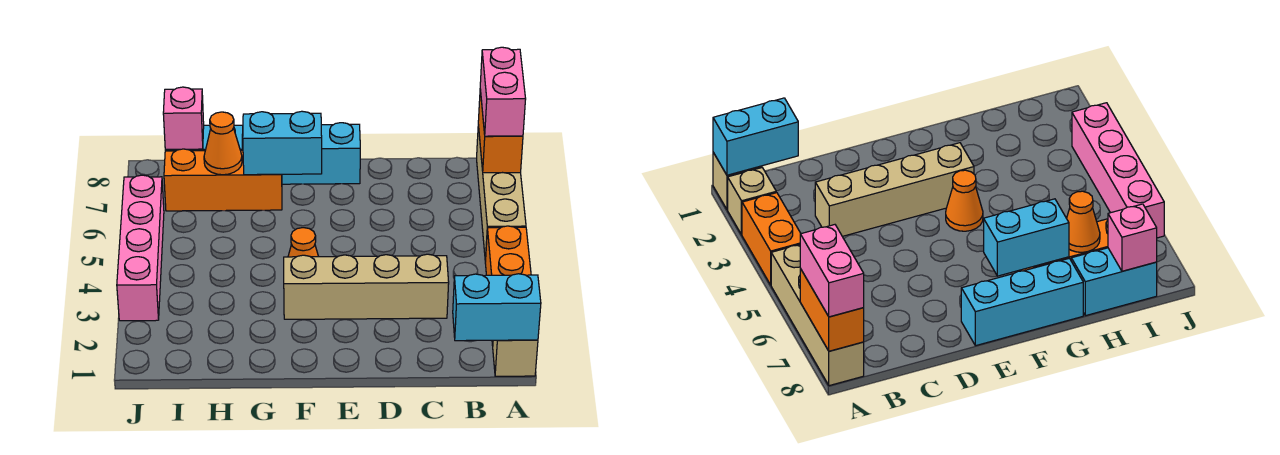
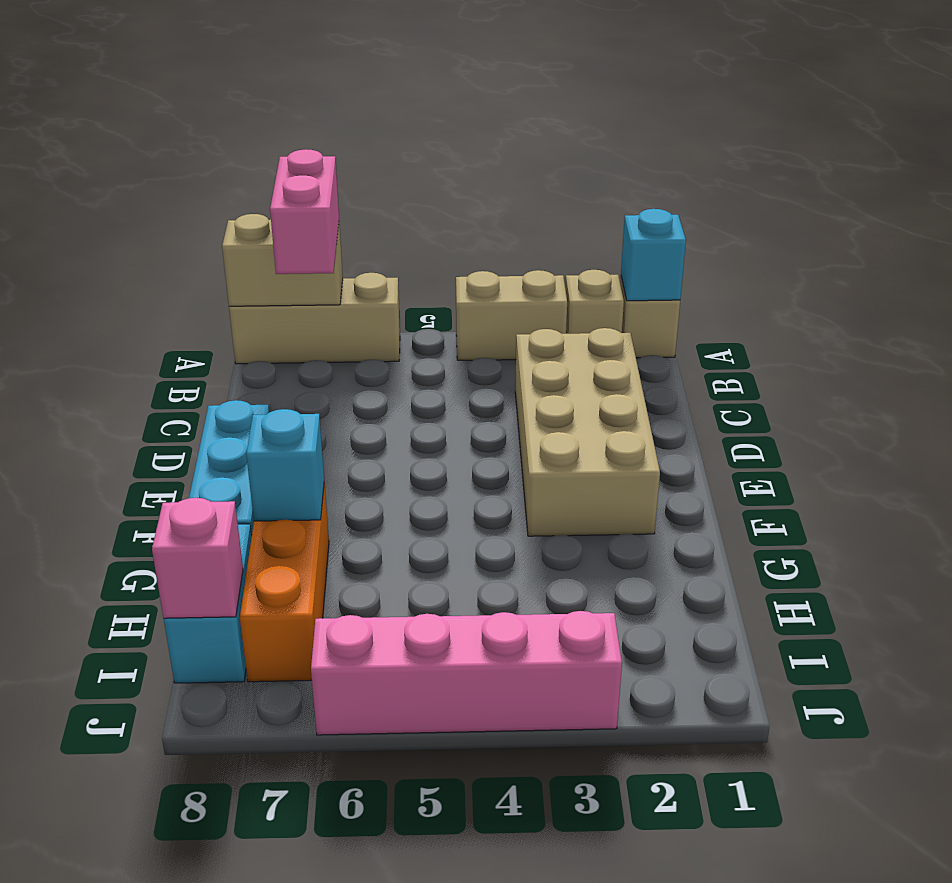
cyan 1x2 brick [453,274,541,341] -> cyan 1x1 brick [621,209,686,301]
orange 1x2 brick [485,226,531,275] -> tan 1x2 brick [456,270,567,360]
tan 1x4 brick [477,126,526,262] -> tan 1x3 brick [229,273,400,364]
orange 1x2 brick [478,90,523,173] -> tan 1x2 brick [222,214,343,306]
pink 1x2 brick [480,47,526,136] -> pink 1x2 brick turned to [270,149,339,274]
tan 1x4 brick [284,254,449,319] -> tan 2x4 brick [515,328,660,536]
orange 1x1 cone [288,228,319,257] -> none
cyan 1x2 brick [243,111,322,175] -> cyan 1x1 brick [246,409,324,521]
orange 1x1 cone [204,112,242,175] -> none

